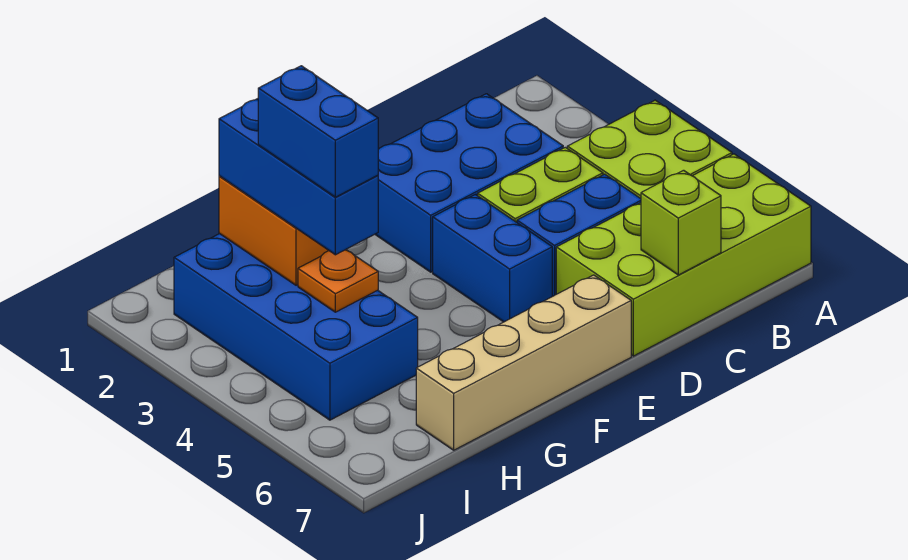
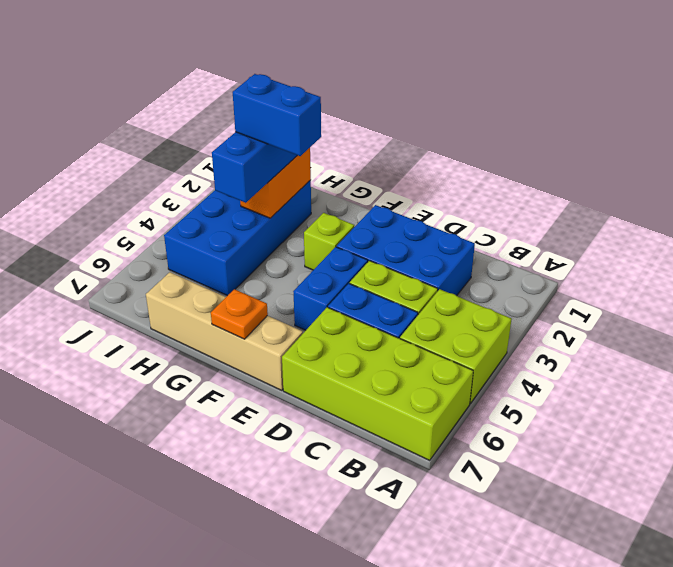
lime 1x1 brick [641,170,721,275] -> lime 1x1 brick moved to [304,213,354,270]
blue 1x2 brick [258,66,378,197] -> blue 1x2 brick turned to [233,74,321,156]
orange 1x1 plate [298,250,378,312] -> orange 1x1 plate moved to [211,289,268,339]

